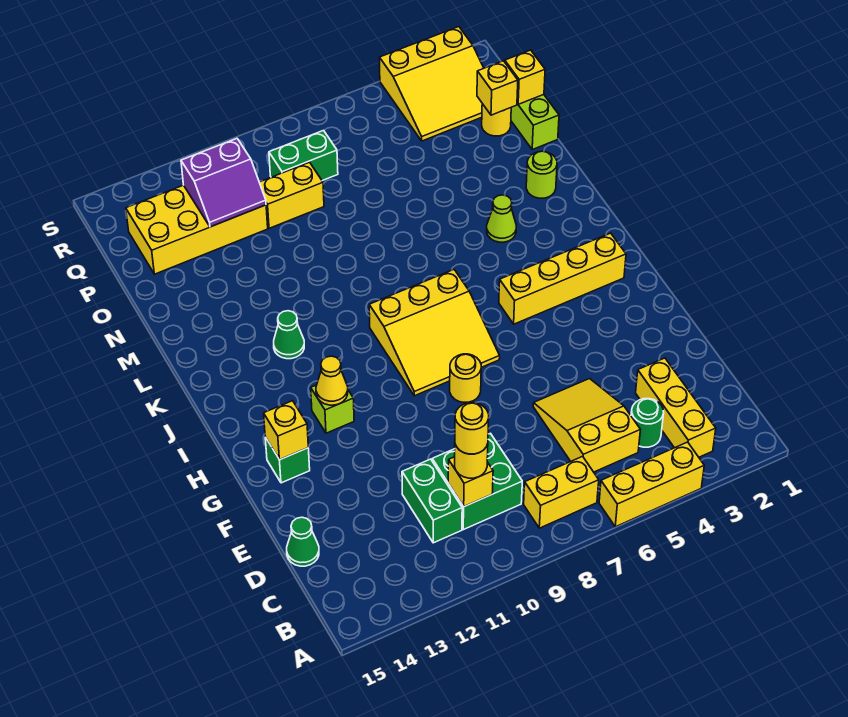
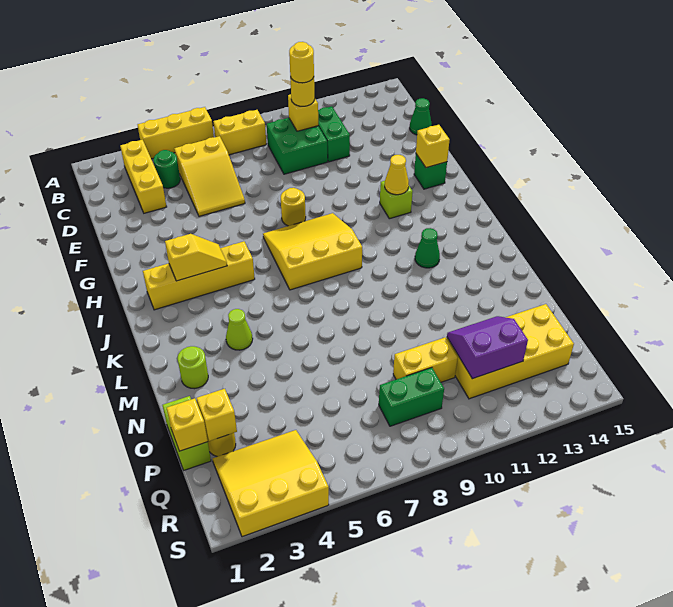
none -> yellow 1x2 slope [165,234,227,281]

